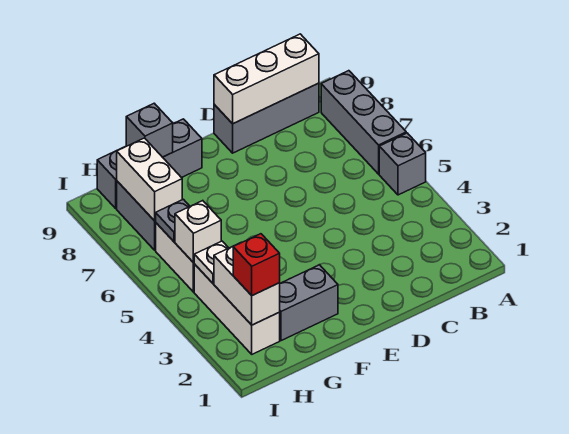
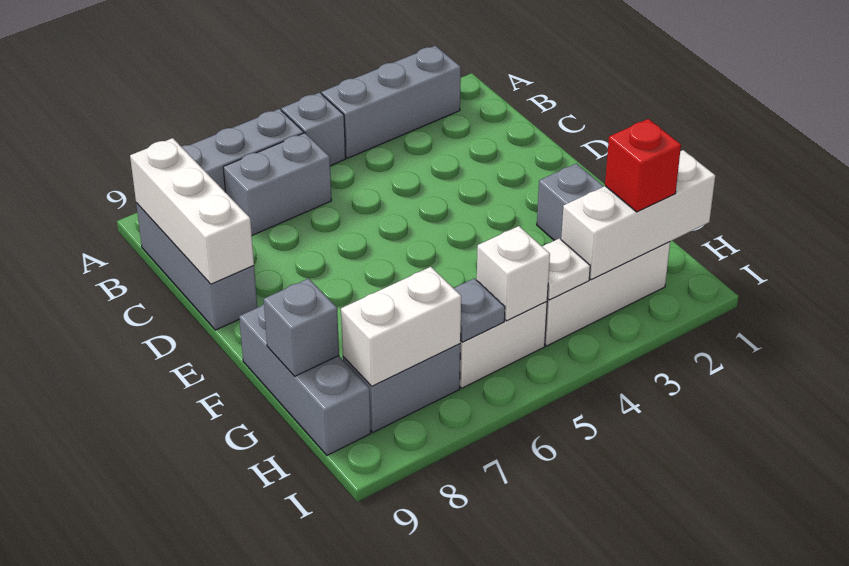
none -> grey 1x3 brick [322,46,461,158]
none -> grey 1x2 brick [223,133,331,235]
white 1x2 brick [214,242,280,325] -> white 1x3 brick [561,150,715,280]

